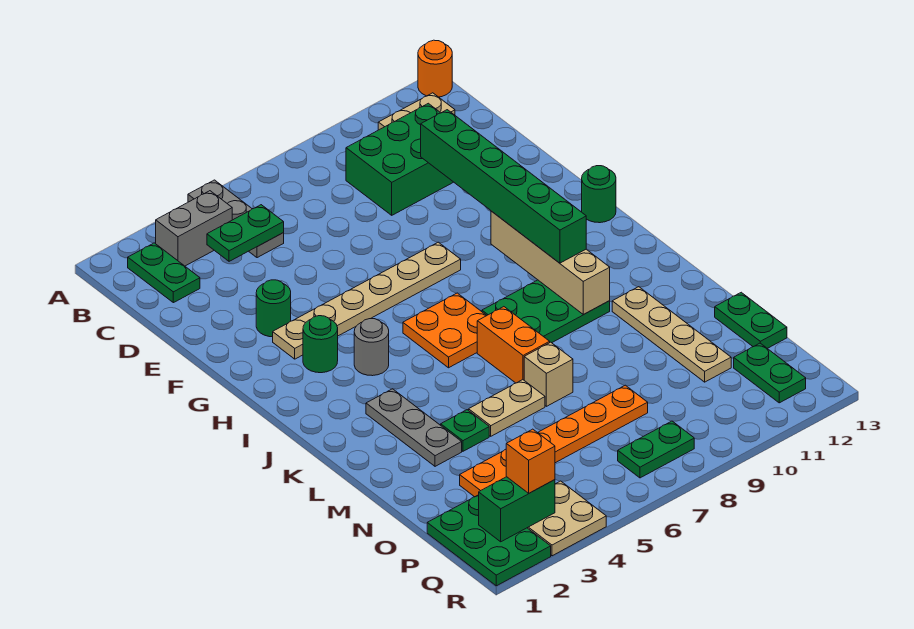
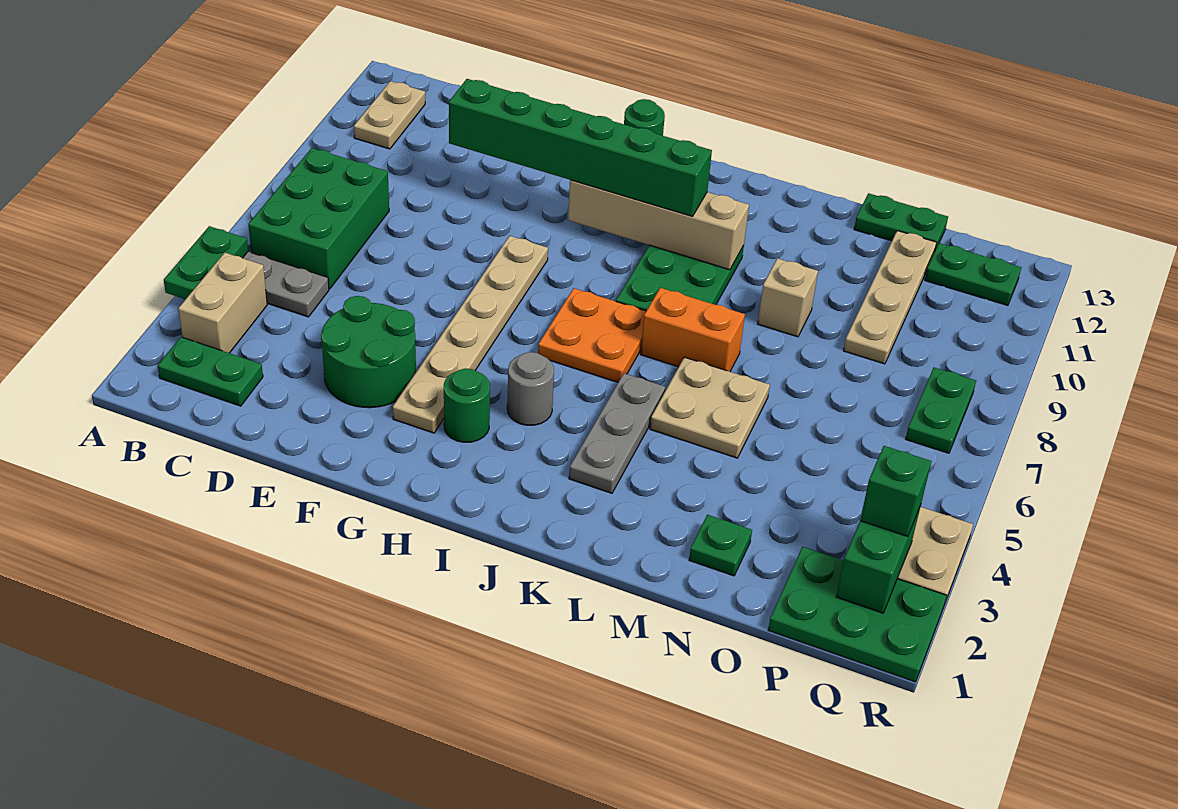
orange 1x1 round brick [418,40,452,97] -> none
grey 1x2 brick [156,191,232,266] -> tan 1x2 brick [178,253,267,353]
green 1x2 plate [207,205,284,261] -> green 1x2 plate moved to [164,226,248,299]
green 2x3 brick [346,103,453,215] -> green 2x3 brick moved to [248,148,389,289]
green 1x1 round brick [256,280,291,337] -> green 2x2 round brick [321,296,416,408]
grey 1x3 plate [366,389,462,466] -> grey 1x3 plate turned to [569,373,665,493]
tan 1x4 plate [612,287,731,382] -> tan 1x4 plate turned to [844,231,937,364]
green 1x1 plate [441,410,489,451] -> green 1x1 plate moved to [689,515,752,576]
tan 1x2 plate [469,380,545,436] -> tan 2x2 plate [650,357,770,458]
tan 1x1 brick [524,342,573,406] -> tan 1x1 brick moved to [758,258,818,337]
orange 1x6 plate [460,385,648,497] -> none
orange 1x1 brick [506,429,555,493] -> green 1x1 brick [860,446,932,536]

